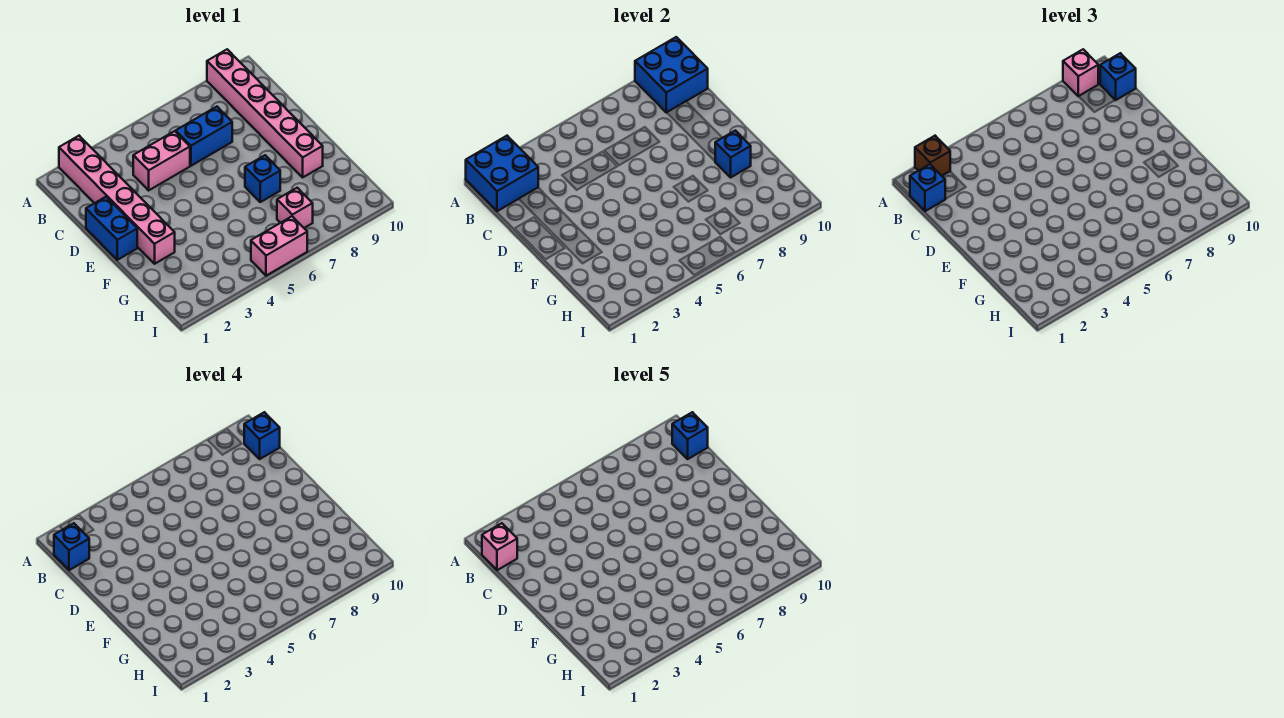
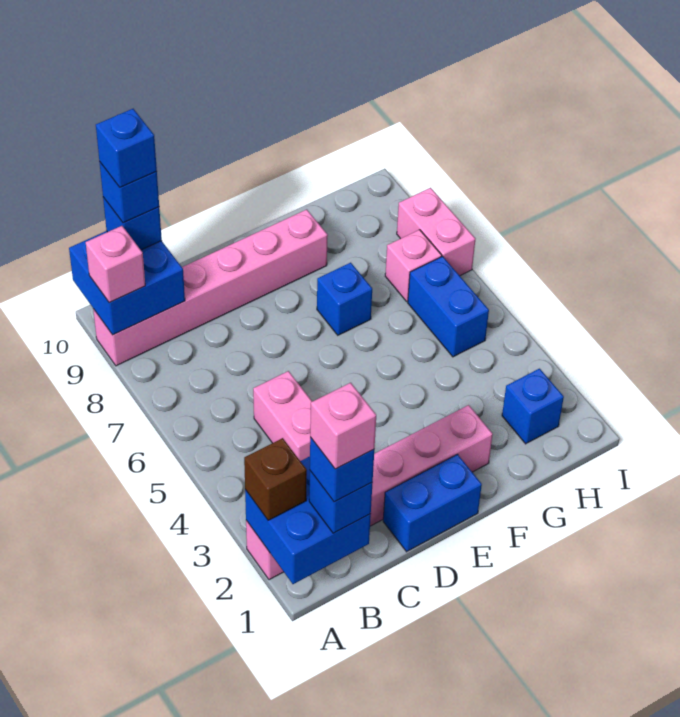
blue 1x2 brick [176,107,232,166] -> blue 1x2 brick moved to [408,256,489,357]
blue 1x1 brick [715,131,751,177] -> blue 1x1 brick moved to [502,369,564,444]
pink 1x2 brick [251,216,307,276] -> pink 1x2 brick moved to [397,188,475,276]

